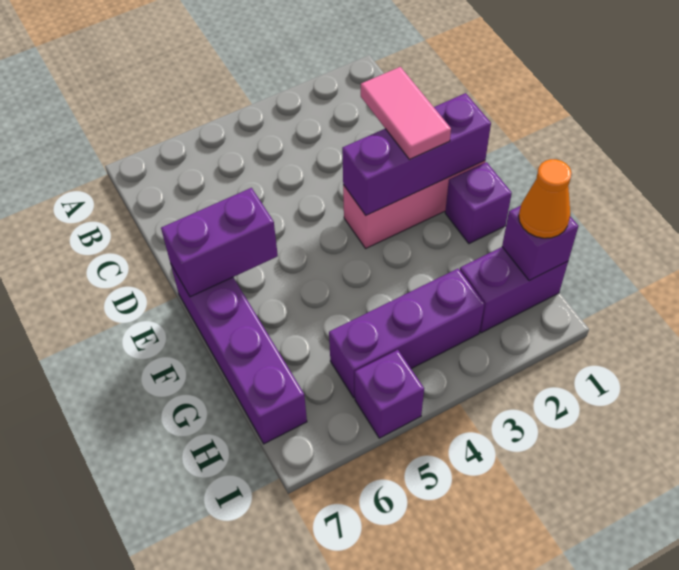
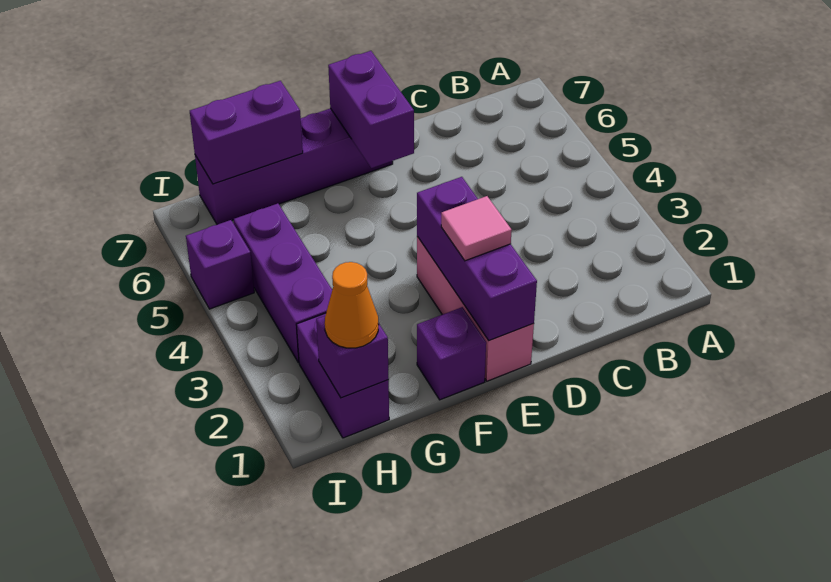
pink 1x2 tile [361,67,451,159] -> pink 1x1 tile [441,196,512,261]
none -> purple 1x2 brick [190,81,303,184]

